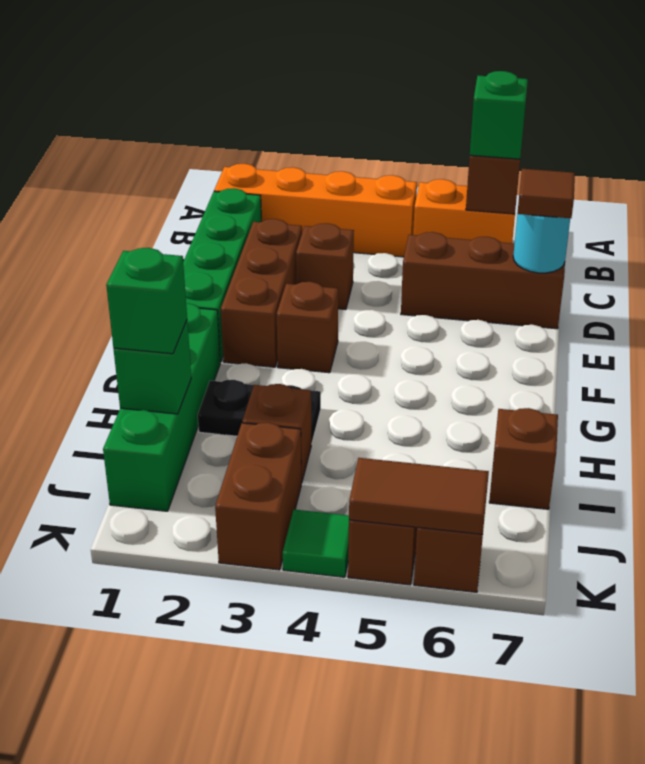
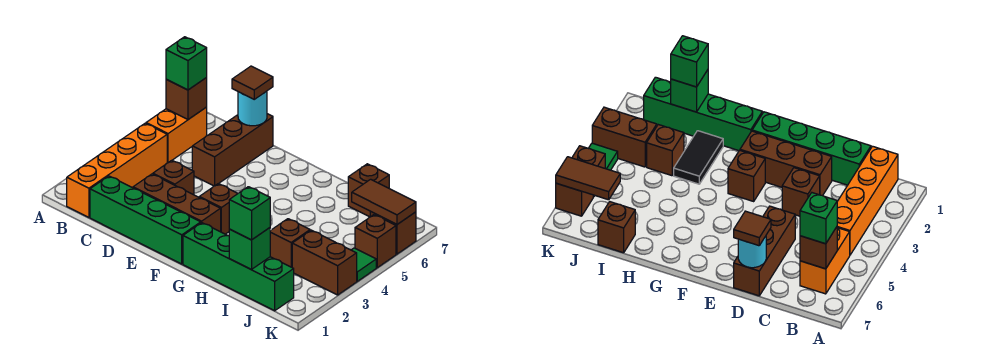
black 1x2 plate [198,380,321,444] -> black 1x2 tile [674,131,723,184]
brown 1x2 tile [349,458,489,534] -> brown 1x2 tile turned to [352,179,416,224]

